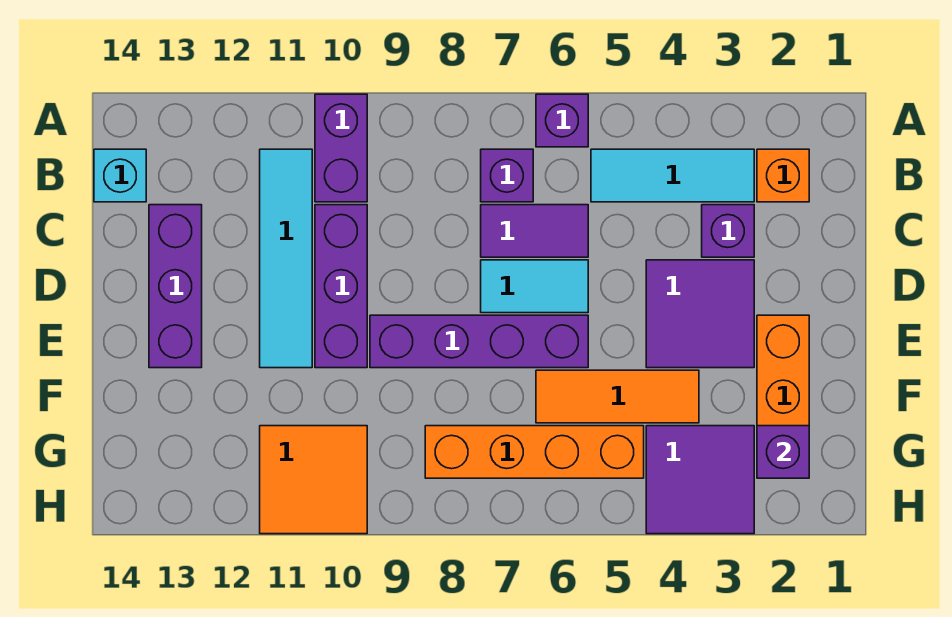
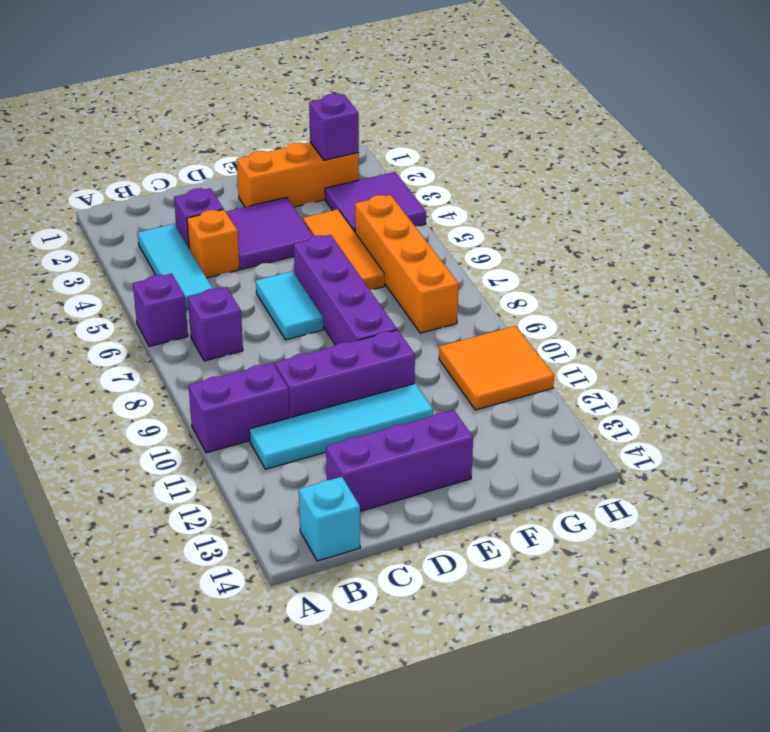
orange 1x1 brick [757,149,809,202] -> orange 1x1 brick moved to [187,209,240,278]
purple 1x2 tile [481,205,588,257] -> none

